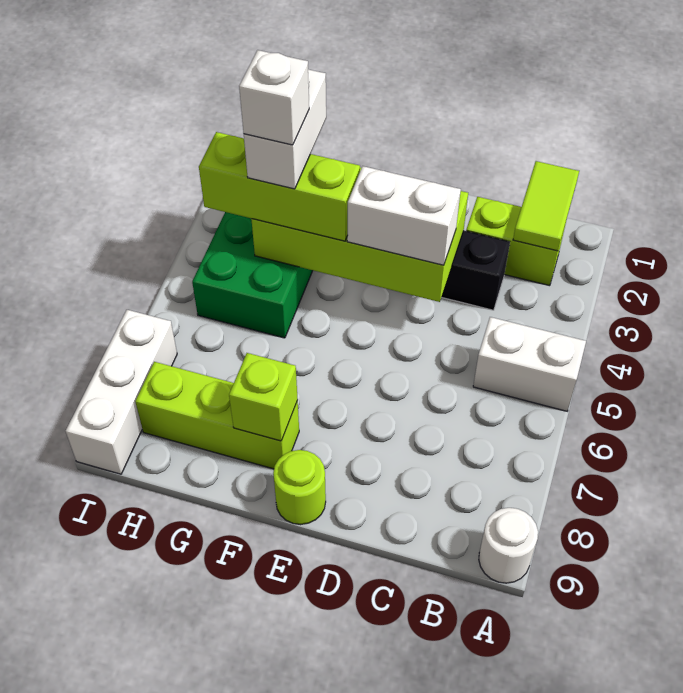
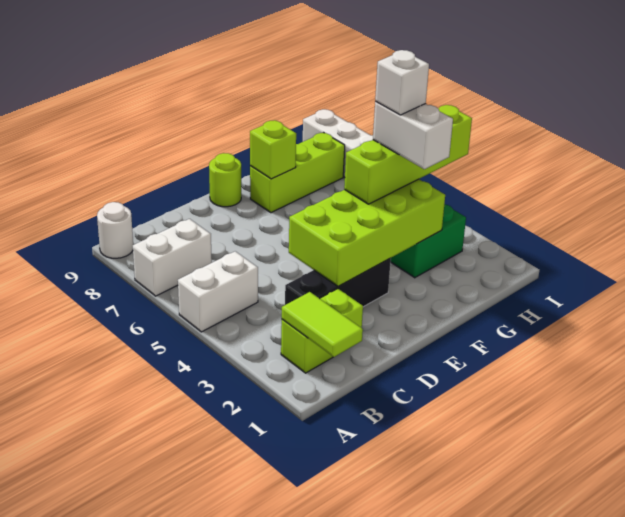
white 1x2 brick [347,166,461,265] -> white 1x2 brick moved to [133,219,212,296]
lime 1x3 brick [199,132,360,241] -> lime 1x4 brick [344,105,472,204]

